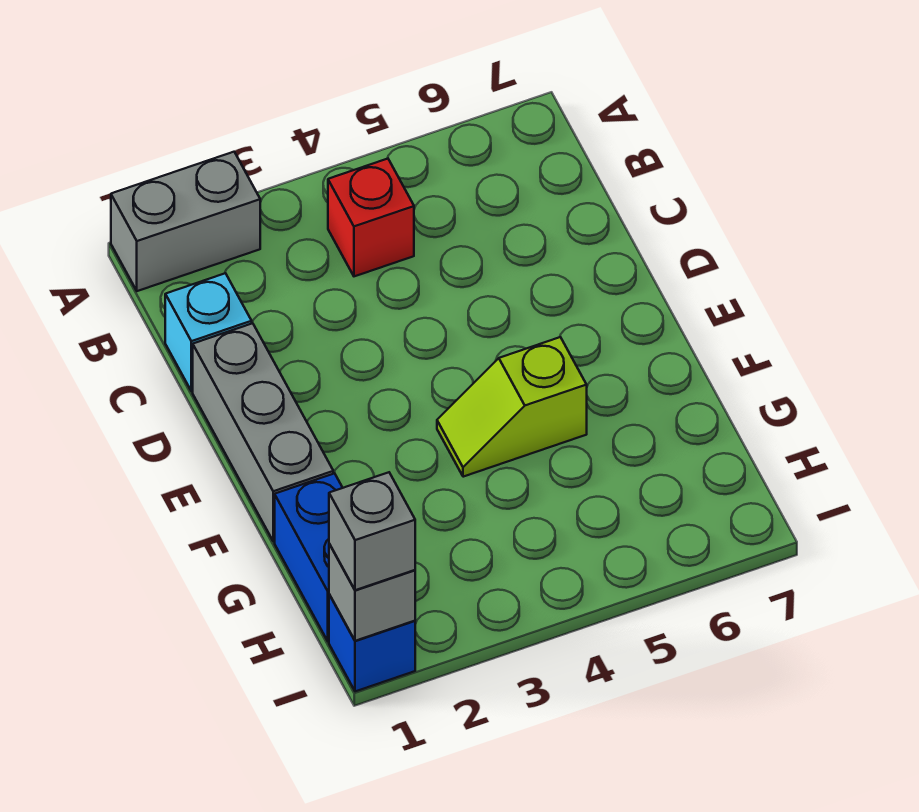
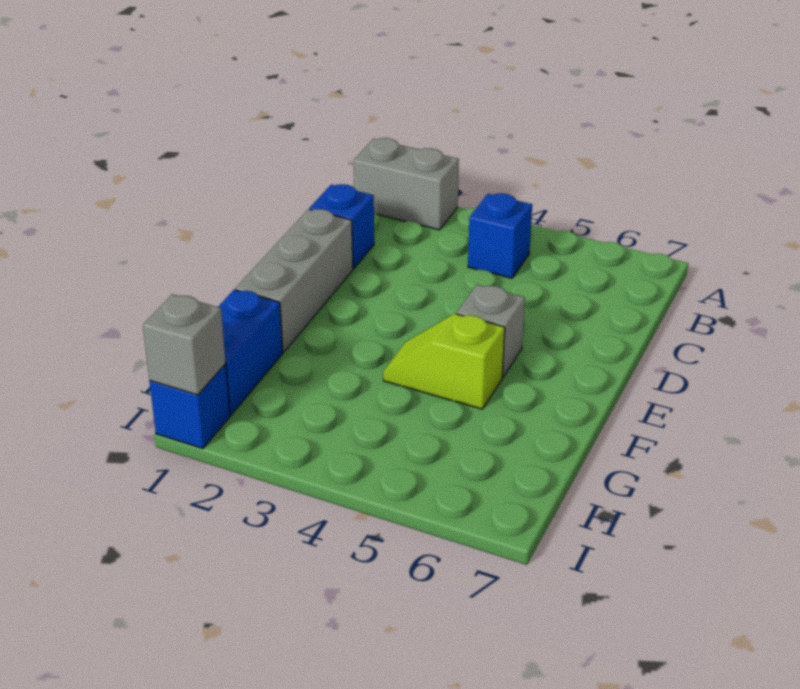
red 1x1 brick [328,159,414,276] -> blue 1x1 brick [468,193,532,278]
cyan 1x1 brick [165,273,252,391] -> blue 1x1 brick [309,184,374,269]
grey 1x1 brick [329,472,415,590] -> grey 1x1 brick moved to [457,285,525,377]

